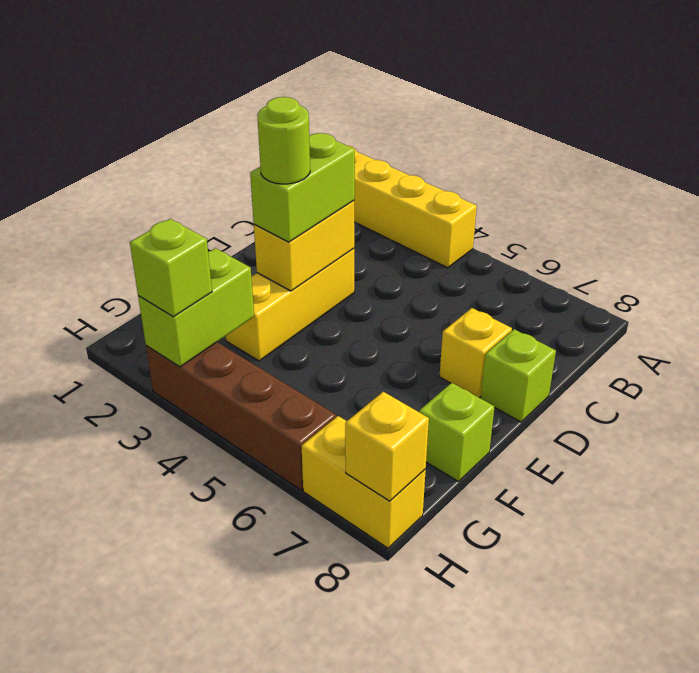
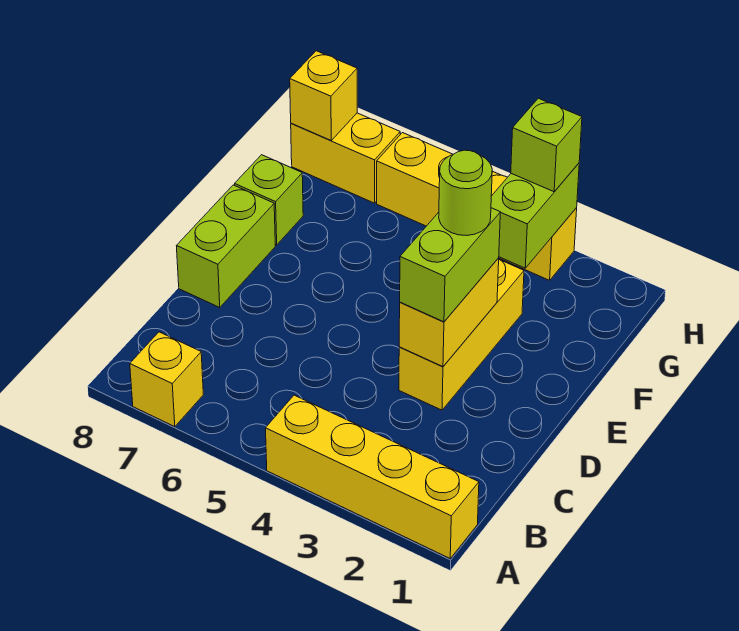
yellow 1x1 brick [439,308,512,398] -> yellow 1x1 brick moved to [130,332,203,427]
lime 1x1 brick [481,329,556,422] -> lime 1x2 brick [177,185,275,307]
brown 1x4 brick [146,342,336,490] -> yellow 1x4 brick [377,133,577,280]

